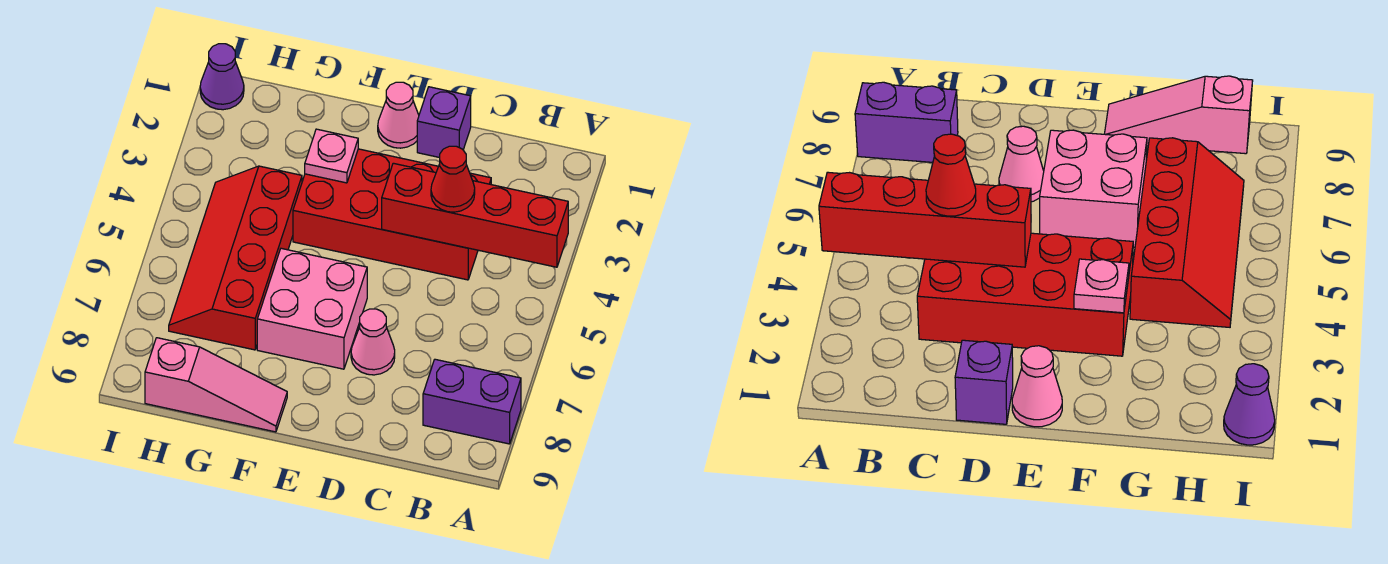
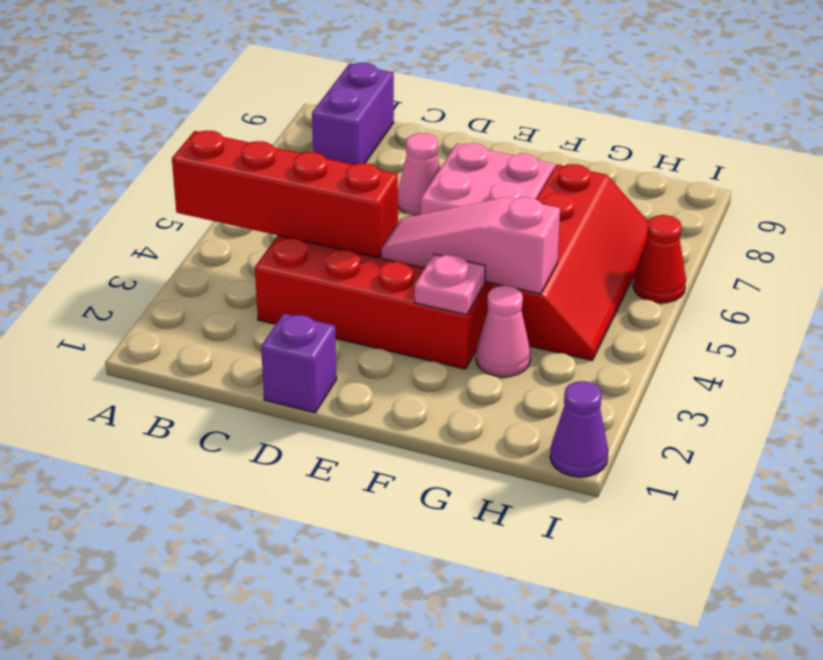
purple 1x2 brick [423,359,521,444] -> purple 1x2 brick turned to [312,63,394,164]
red 1x1 cone [431,146,475,212] -> red 1x1 cone moved to [633,215,686,303]
pink 1x1 cone [378,82,419,148] -> pink 1x1 cone moved to [476,286,531,377]
pink 1x3 slope [145,338,287,432] -> pink 1x3 slope moved to [381,197,560,294]

